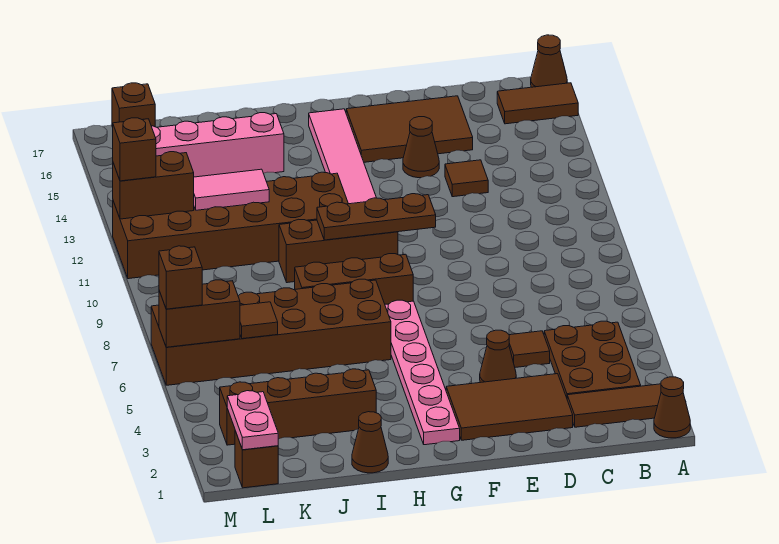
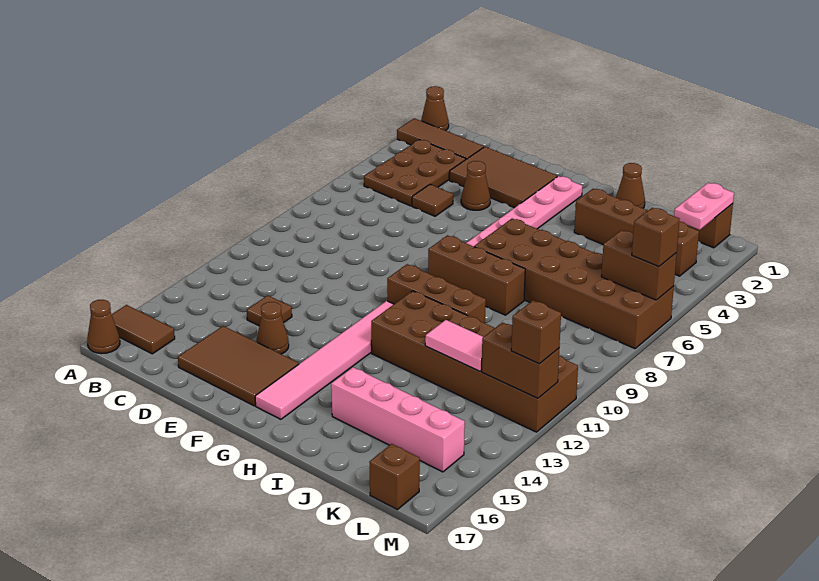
brown 1x3 plate [317,194,436,240] -> none
brown 1x1 tile [240,302,278,339] -> none

